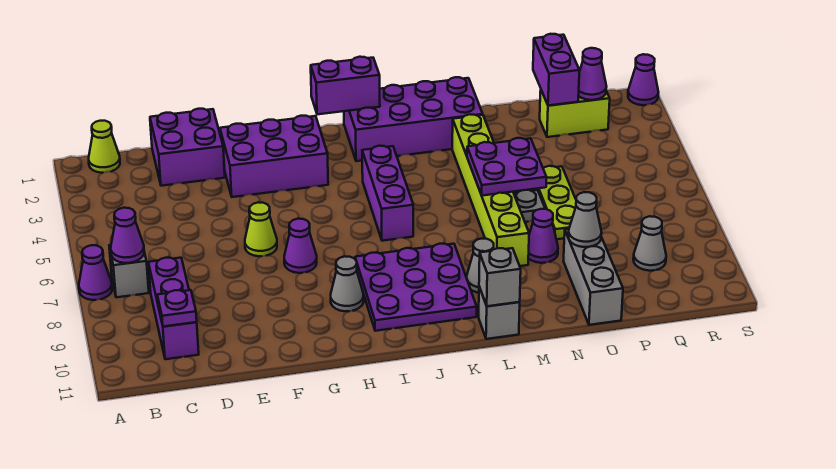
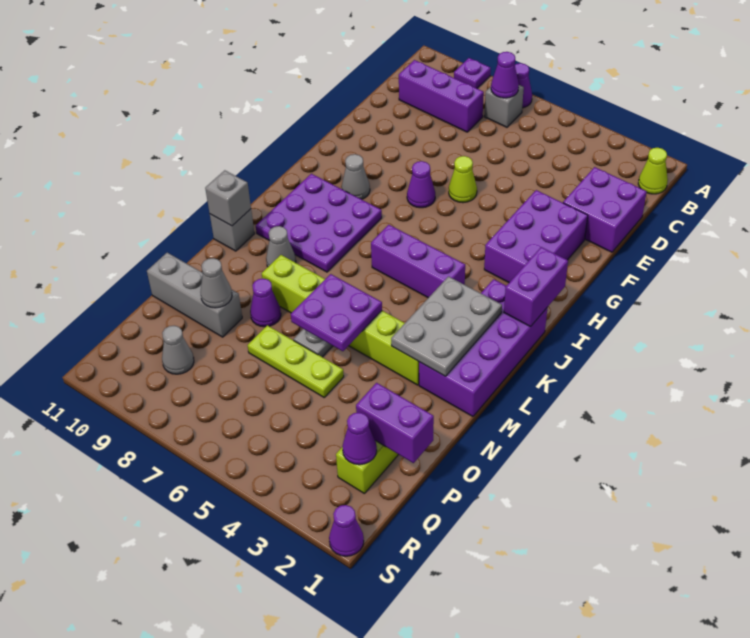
purple 1x1 plate [157,290,197,327] -> purple 1x1 plate moved to [454,58,491,88]
none -> grey 2x3 plate [391,276,502,376]

